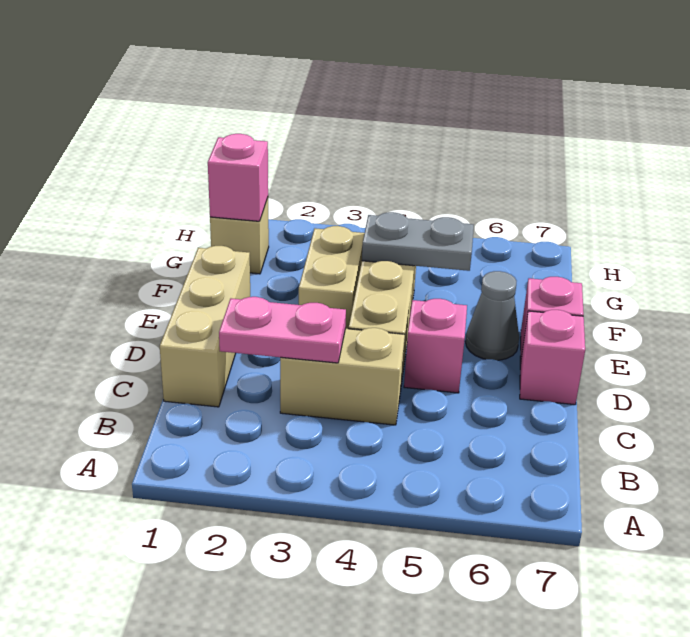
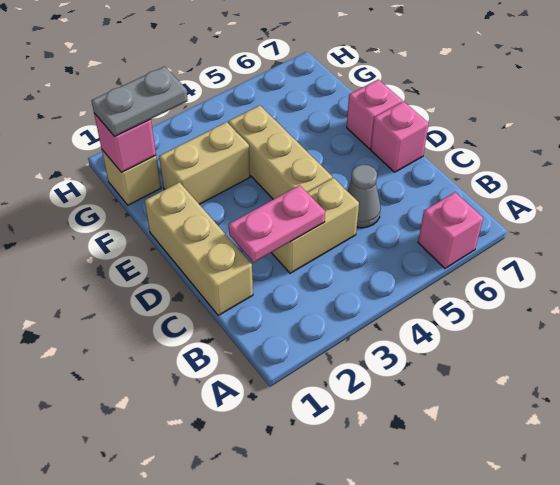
pink 1x1 brick [404,299,467,393] -> pink 1x1 brick moved to [418,192,483,268]
tan 1x2 brick [299,226,365,329] -> tan 1x2 brick turned to [159,122,250,204]
grey 1x1 cone [466,271,519,360] -> grey 1x1 cone moved to [347,165,381,228]
grey 1x2 plate [362,212,474,271] -> grey 1x2 plate moved to [91,66,188,137]

